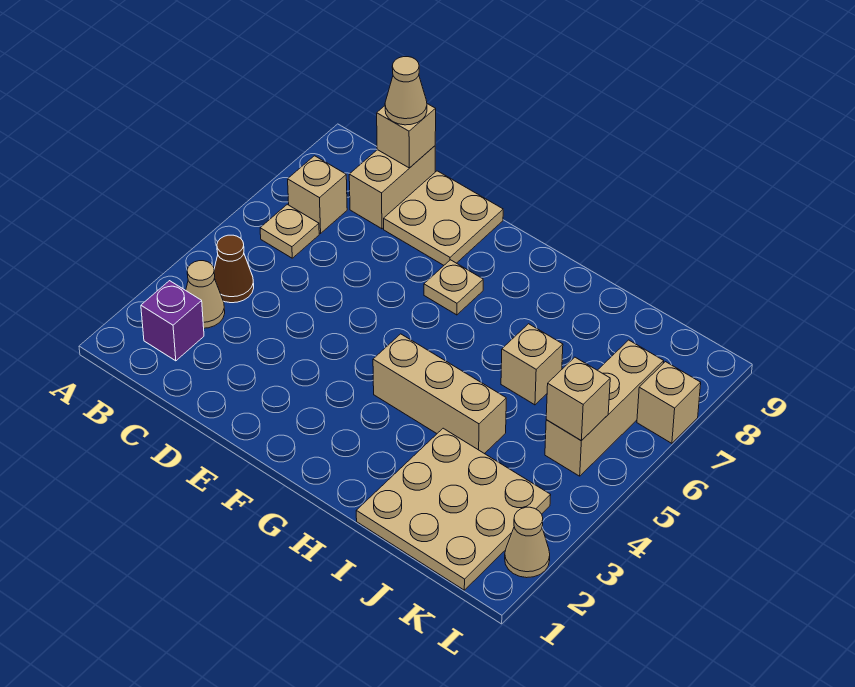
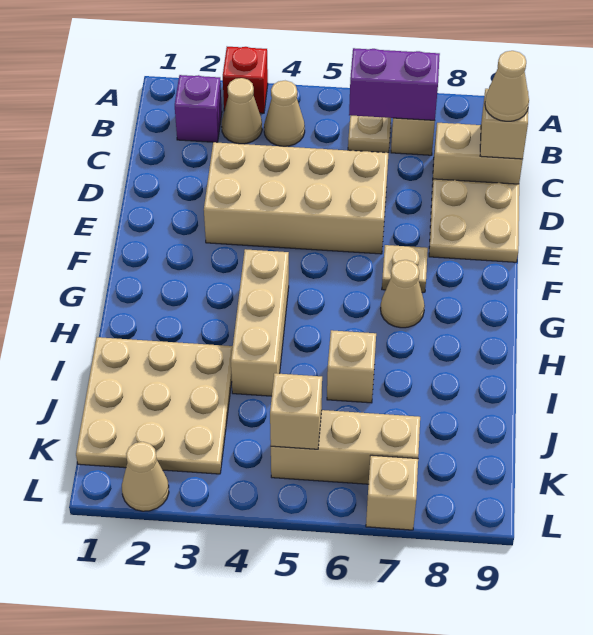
none -> red 1x1 brick [223,47,268,113]
brown 1x1 cone [214,235,254,303] -> tan 1x1 cone [264,81,305,146]
none -> purple 1x2 brick [349,48,440,120]
none -> tan 2x4 brick [204,142,389,254]
none -> tan 1x1 cone [381,260,425,328]

